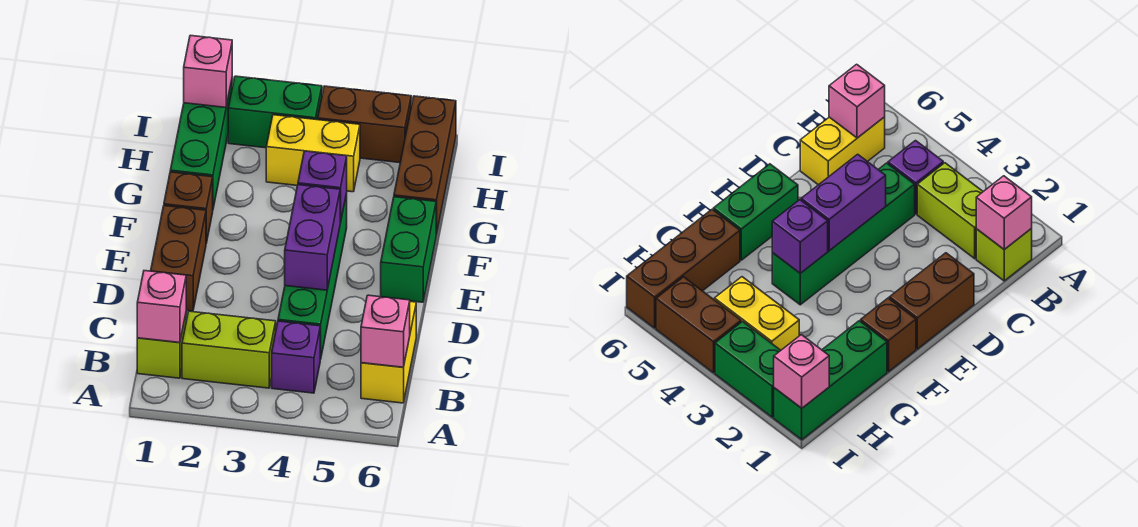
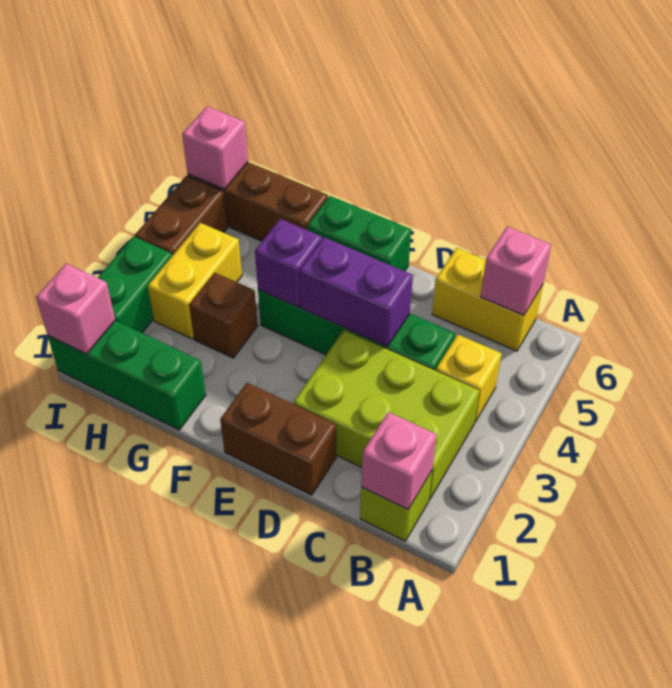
lime 1x2 brick [182,311,276,388] -> lime 2x3 brick [293,330,480,500]
purple 1x1 brick [272,321,320,393] -> yellow 1x1 brick [436,334,502,422]
brown 1x1 brick [164,172,213,243] -> brown 1x1 brick moved to [189,273,258,358]
none -> pink 1x1 brick [182,107,248,189]

